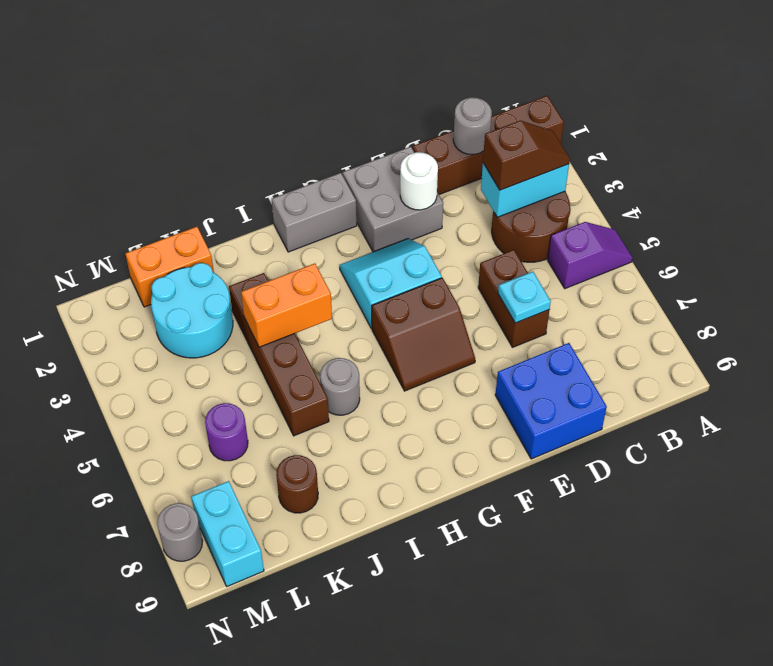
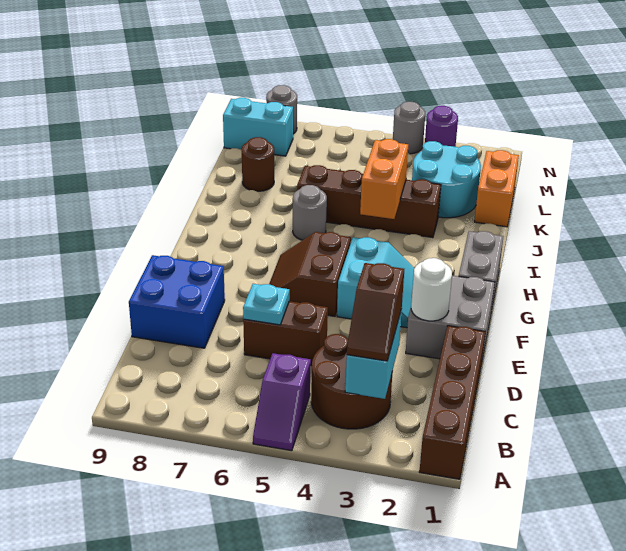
grey 1x1 round brick [453,97,492,155] -> grey 1x1 round brick moved to [393,102,425,154]
purple 1x1 round brick [205,403,248,461] -> purple 1x1 round brick moved to [425,106,458,147]

